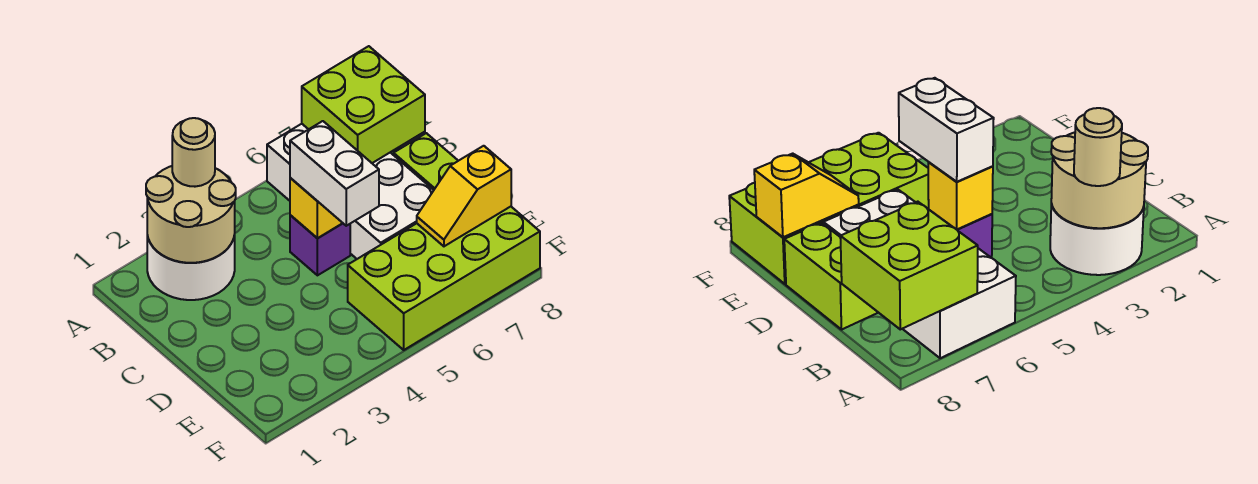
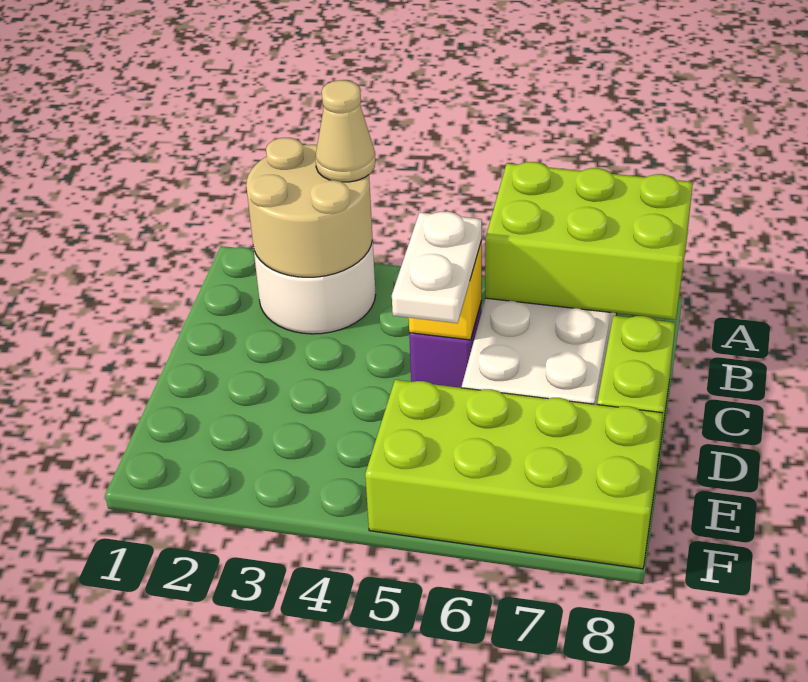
tan 1x1 round brick [172,118,215,187] -> tan 1x1 cone [315,80,375,182]
lime 2x2 brick [302,46,425,163] -> lime 2x3 brick [485,162,693,320]
white 1x2 brick [290,121,379,226] -> white 1x2 plate [392,211,482,323]
yellow 1x2 slope [417,146,511,246] -> none

